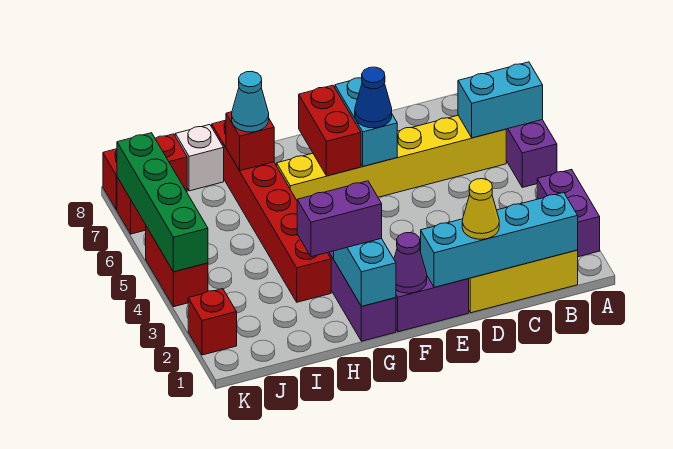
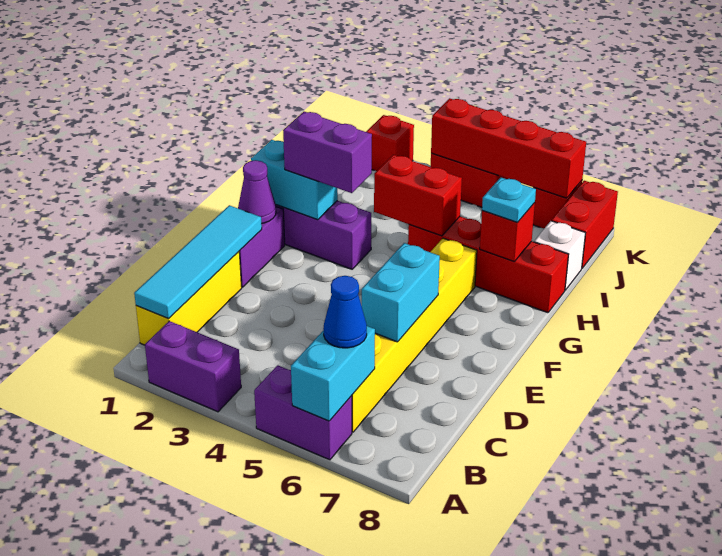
cyan 1x4 brick [421,192,578,287] -> cyan 1x4 tile [134,205,262,318]
yellow 1x1 cone [462,179,499,239] -> none
cyan 1x2 brick [335,78,397,166] -> cyan 1x2 brick turned to [362,243,440,342]
blue 1x1 cone [355,67,392,128] -> blue 1x1 cone moved to [323,276,367,348]
red 1x2 brick [299,85,361,176] -> red 1x2 brick moved to [374,155,462,236]
purple 1x2 brick [297,181,382,257] -> purple 1x2 brick turned to [283,112,372,193]
red 1x6 brick [212,120,331,302] -> red 1x4 brick [408,217,568,313]
cyan 1x1 cone [232,71,269,132] -> cyan 1x1 plate [482,178,536,222]
green 1x4 brick [117,133,208,272] -> red 1x4 brick [431,98,586,198]

